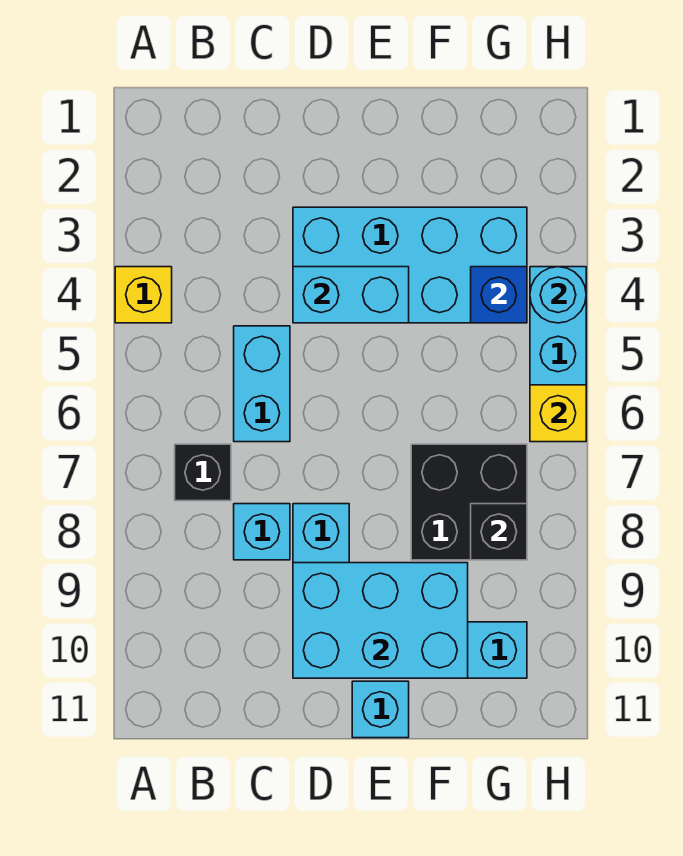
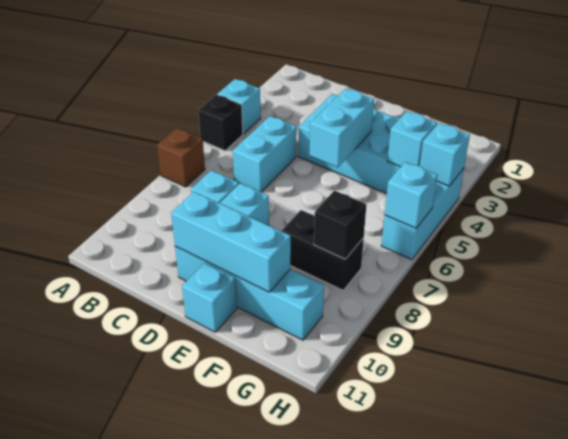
yellow 1x1 brick [115,267,172,323] -> cyan 1x1 brick [217,79,261,134]
none -> brown 1x1 brick [157,128,205,187]
black 1x1 brick [175,444,231,501] -> black 1x1 brick moved to [198,95,243,151]
cyan 1x2 brick [293,267,409,323] -> cyan 1x2 brick turned to [310,89,374,167]
cyan 2x3 brick [293,563,468,678] -> cyan 1x3 brick [171,192,291,292]
black 2x2 brick [411,444,527,560] -> black 1x2 brick [282,210,364,290]
blue 1x1 brick [471,267,527,323] -> cyan 1x1 brick [387,111,437,167]
cyan 1x1 round brick [530,267,586,323] -> cyan 1x1 brick [420,123,470,186]
yellow 1x1 brick [530,385,586,442] -> cyan 1x1 brick [385,162,437,228]

